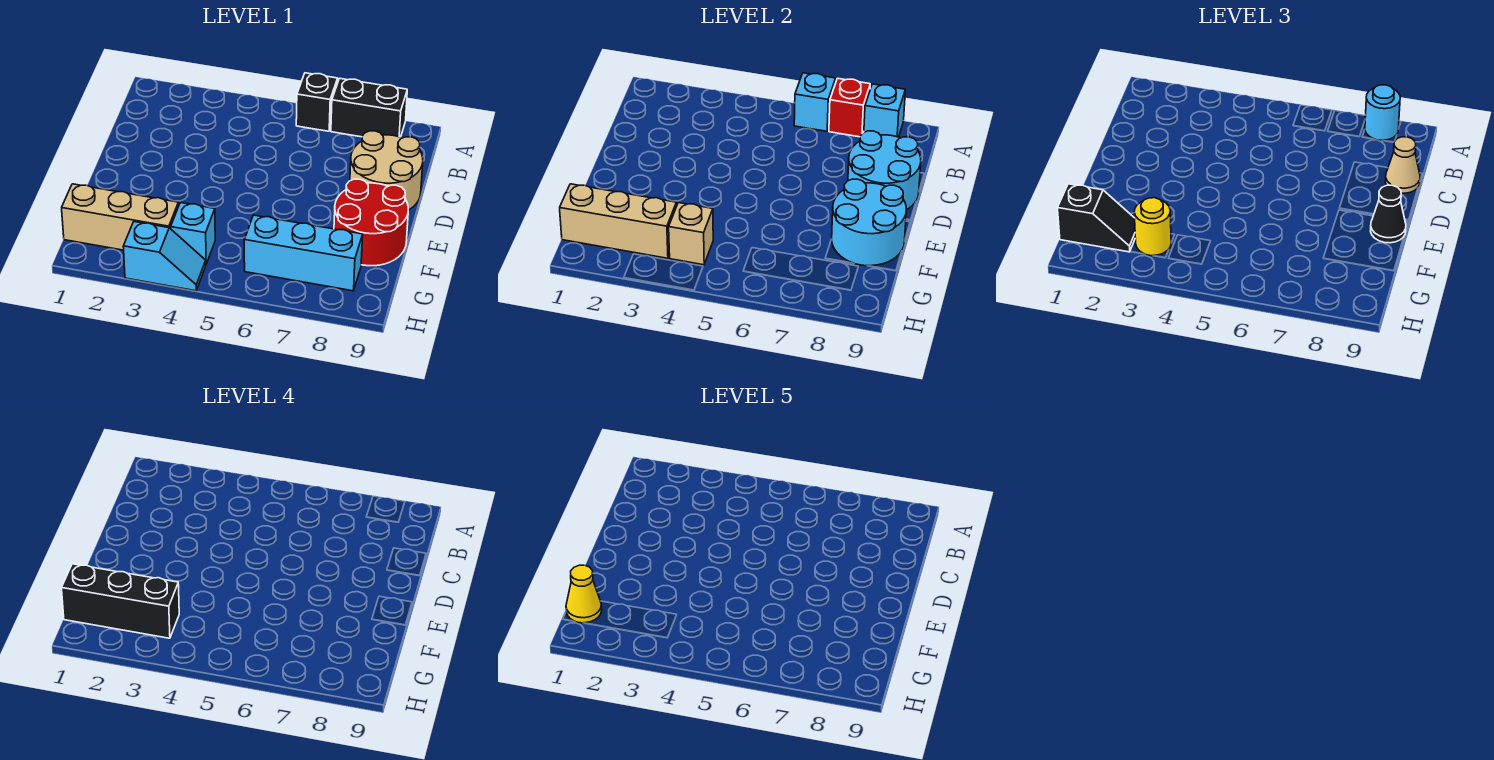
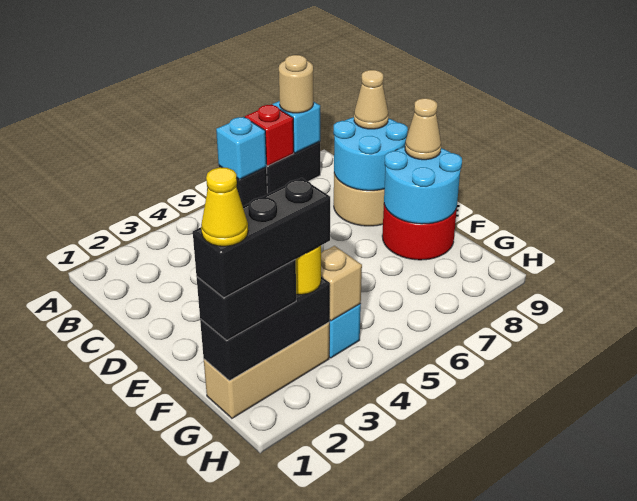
cyan 1x1 round brick [1365,85,1400,140] -> tan 1x1 round brick [279,55,313,113]
black 1x1 cone [1371,185,1406,243] -> tan 1x1 cone [405,98,441,160]
tan 1x3 brick [560,184,677,258] -> black 1x3 brick [200,277,330,381]
black 1x2 slope [1058,184,1135,252] -> black 1x2 brick [197,260,296,340]
cyan 1x3 brick [244,215,363,291] -> none
cyan 1x2 slope [123,222,206,291] -> none

